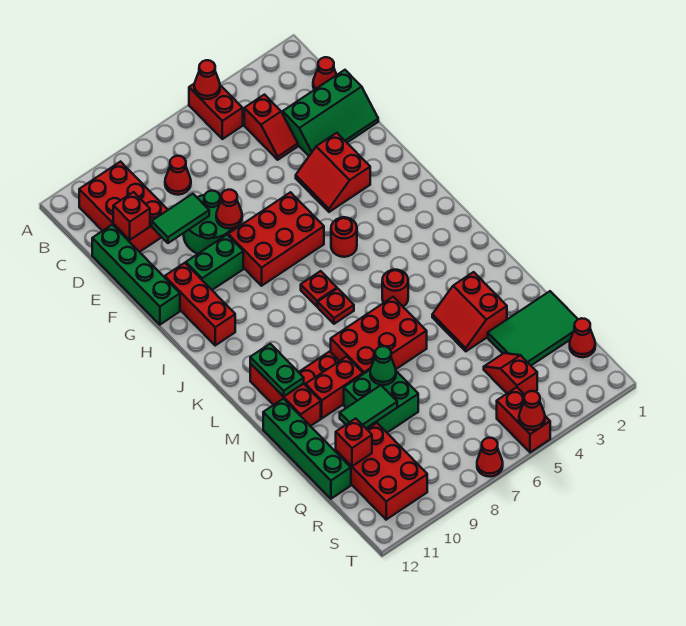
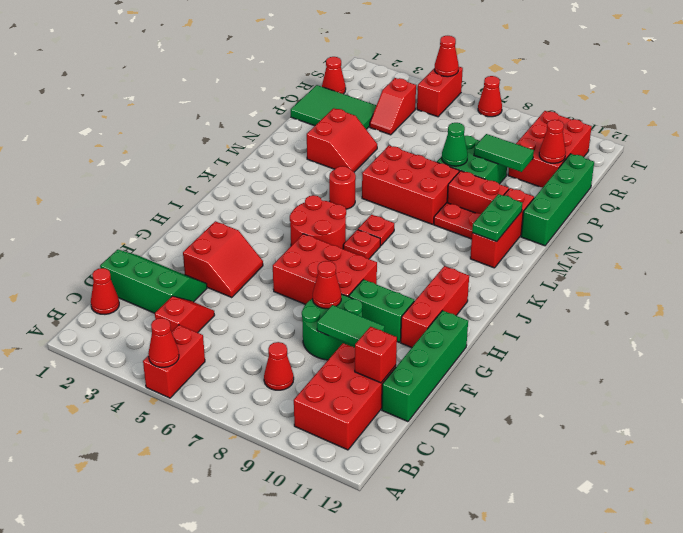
red 1x1 round brick [331,217,357,257] -> red 2x2 round brick [290,195,346,249]
red 1x1 brick [336,418,372,466] -> red 1x1 cone [539,120,566,163]

